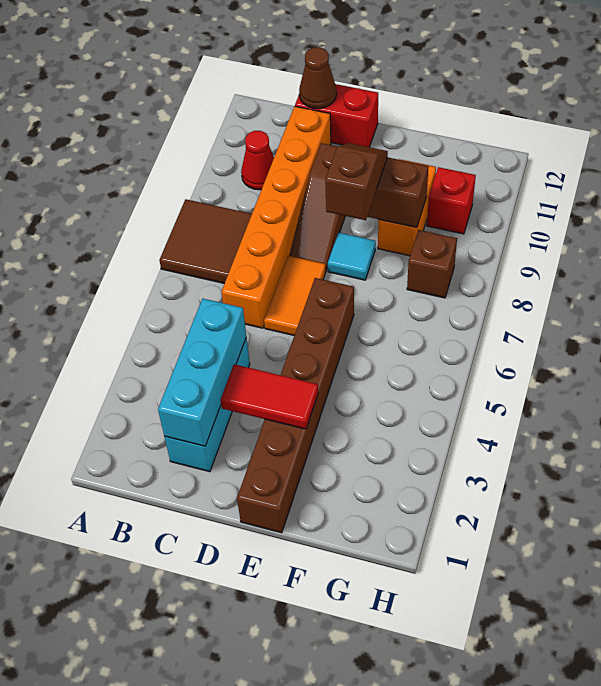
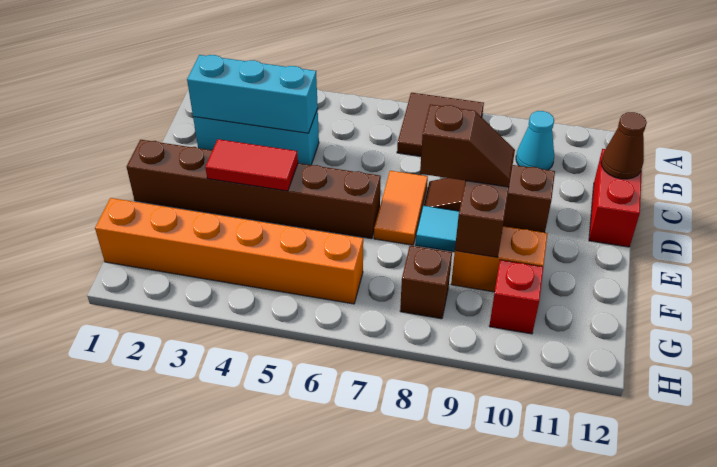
red 1x1 cone [241,131,274,190] -> cyan 1x1 cone [516,111,554,170]
orange 1x6 brick [222,106,331,328] -> orange 1x6 brick moved to [95,198,363,304]
red 1x2 tile [220,364,318,429] -> red 1x2 tile turned to [205,139,298,191]
orange 1x2 tile [264,256,326,335] -> orange 1x2 tile turned to [374,171,428,245]

